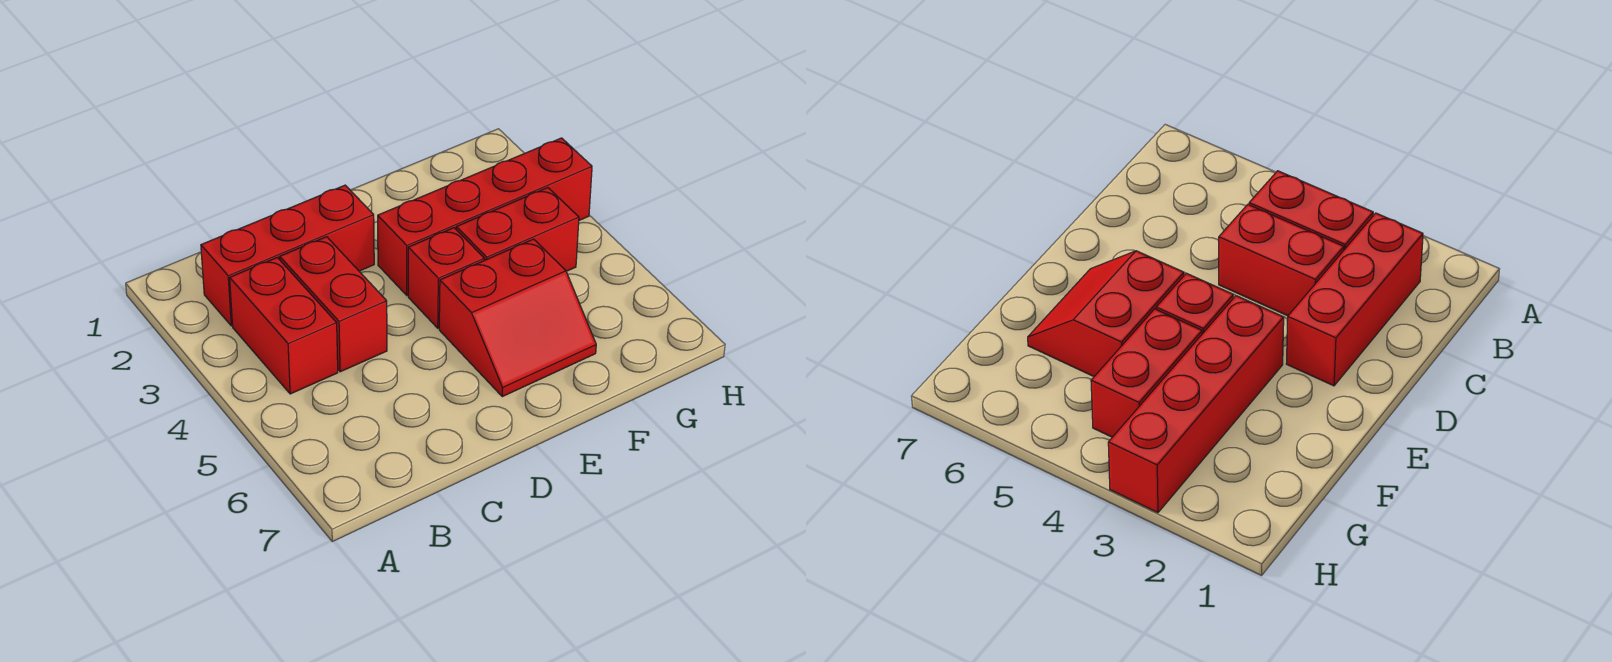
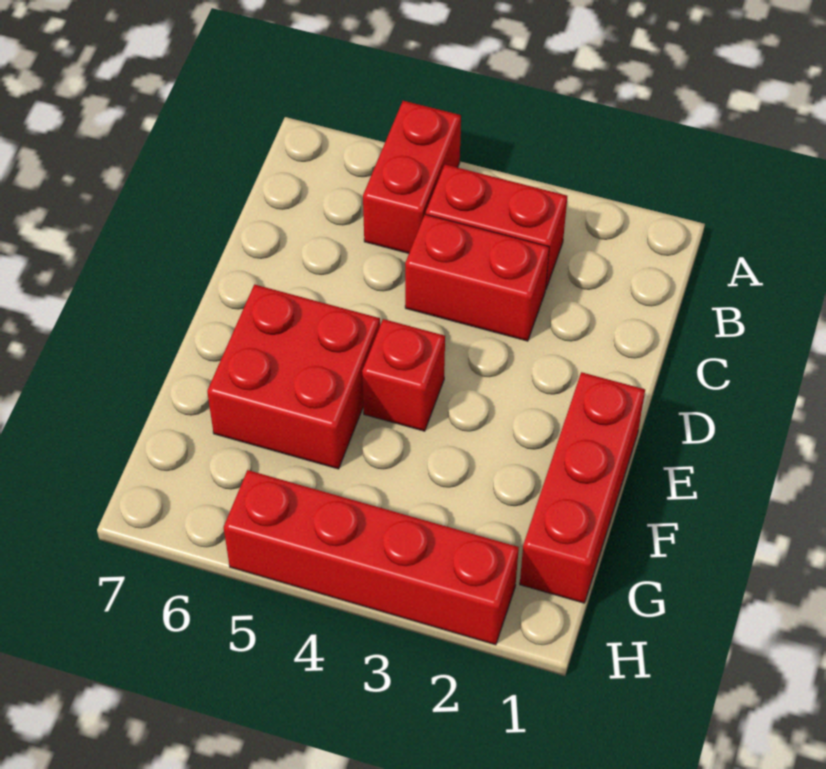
red 1x3 brick [201,185,374,326] -> red 1x3 brick moved to [520,372,645,603]
red 1x4 brick [378,138,592,295] -> red 1x4 brick turned to [224,470,519,645]
red 2x2 slope [439,239,596,397] -> red 2x2 brick [207,285,380,469]
red 1x2 brick [456,188,579,271] -> red 1x2 brick moved to [363,101,461,253]

